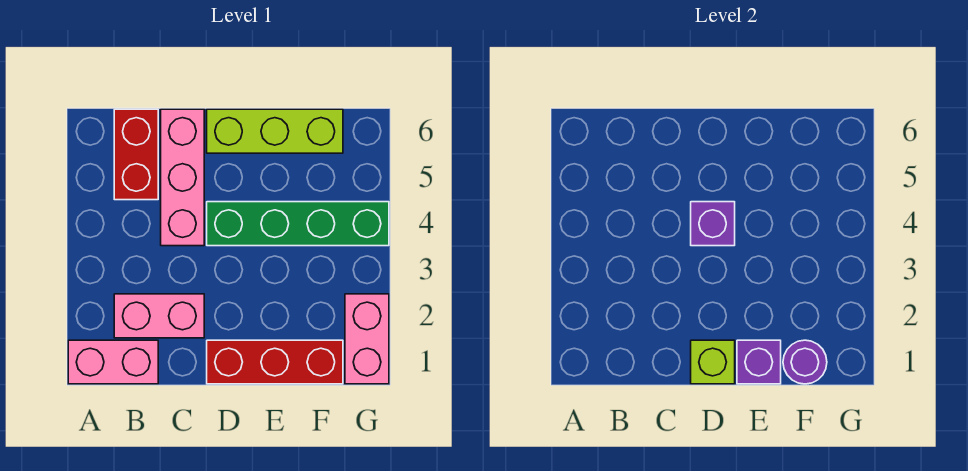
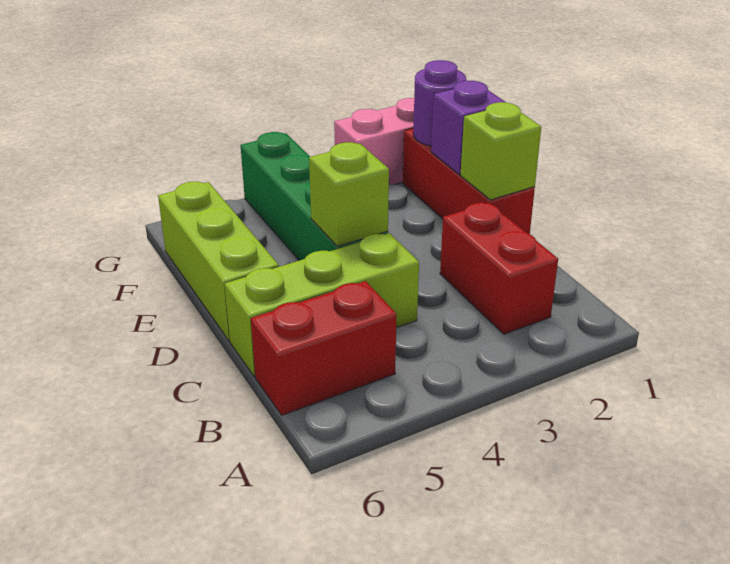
pink 1x2 brick [68,340,158,384] -> none
pink 1x2 brick [114,294,204,338] -> red 1x2 brick [440,203,558,334]
pink 1x3 brick [161,109,204,246] -> lime 1x3 brick [225,233,419,377]
purple 1x1 brick [691,202,735,246] -> lime 1x1 brick [309,142,389,246]

